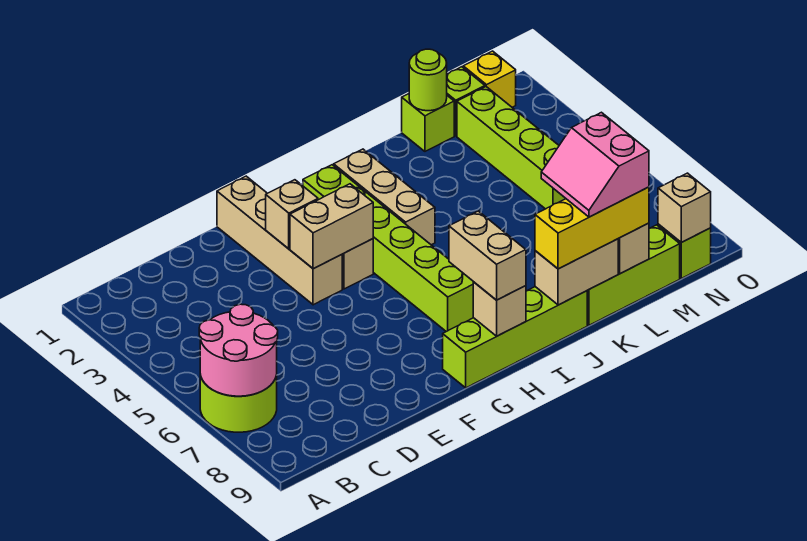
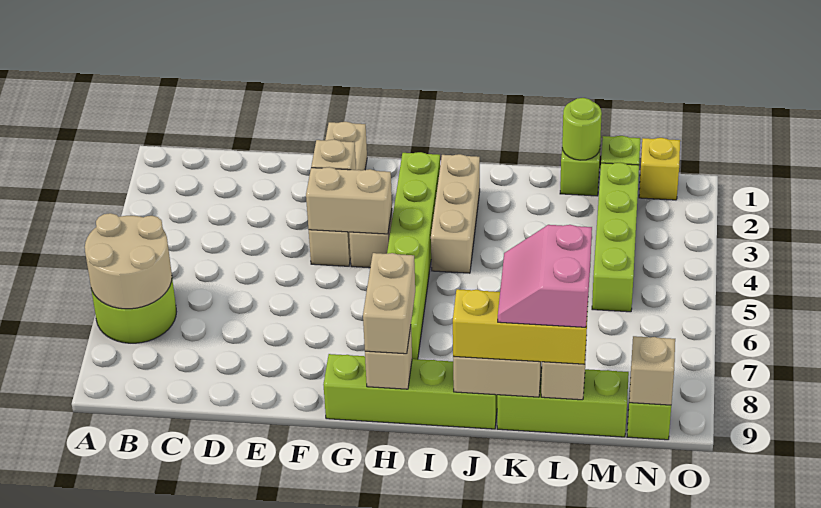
pink 2x2 round brick [199,304,278,396] -> tan 2x2 round brick [85,213,172,309]

